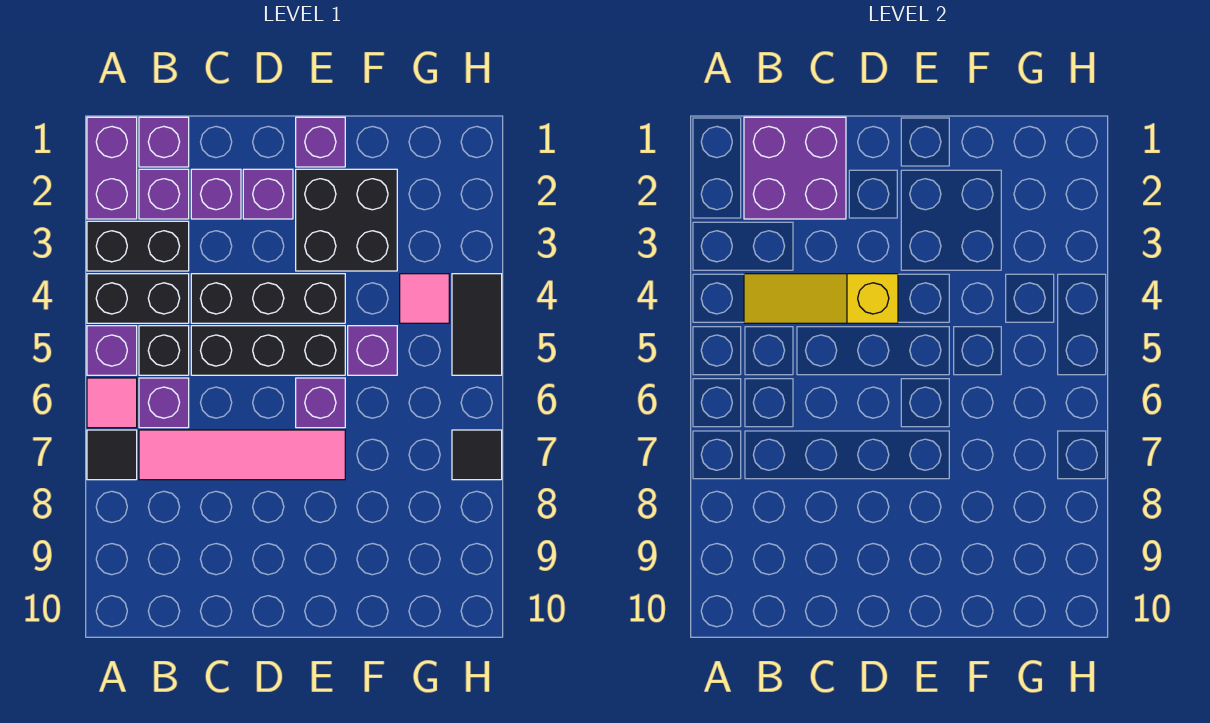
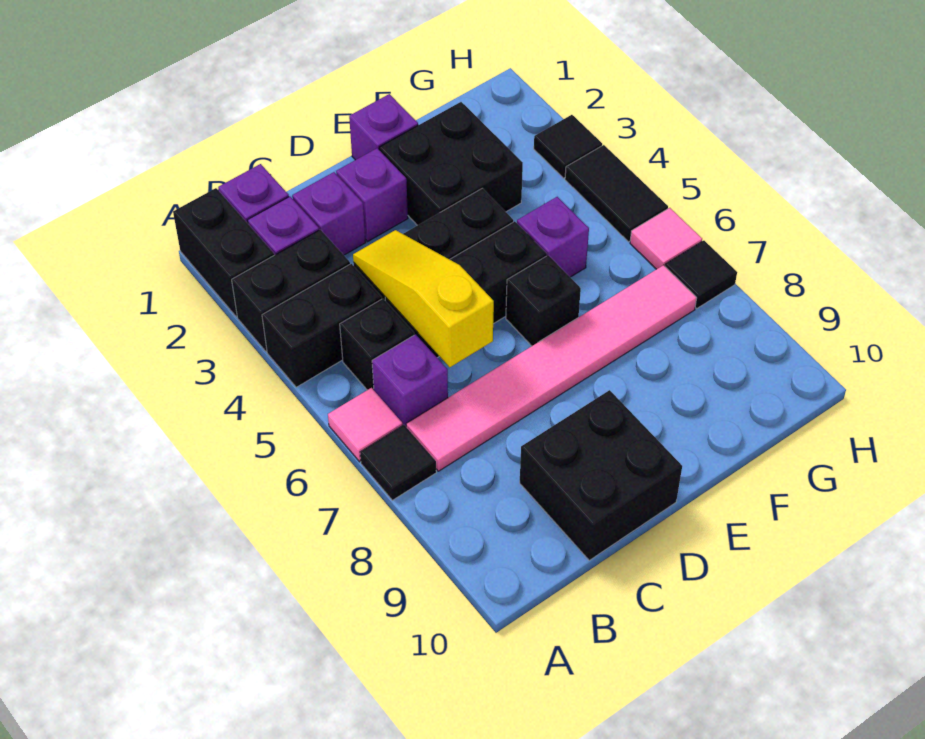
purple 1x2 brick [87,117,137,219] -> black 1x2 brick [173,188,274,317]
purple 1x1 brick [87,326,137,375] -> none
purple 2x2 brick [744,117,846,219] -> none
yellow 1x3 slope [744,274,898,323] -> yellow 1x3 slope turned to [353,230,494,367]
pink 1x4 tile [139,430,345,480] -> pink 1x6 tile [406,265,697,471]
none -> black 2x2 brick [520,390,682,560]
purple 1x1 brick [296,378,345,428] -> black 1x1 brick [506,255,581,346]
pink 1x1 tile [400,274,449,323] -> pink 1x1 tile moved to [630,208,702,269]
none -> black 1x1 tile [534,115,602,178]

